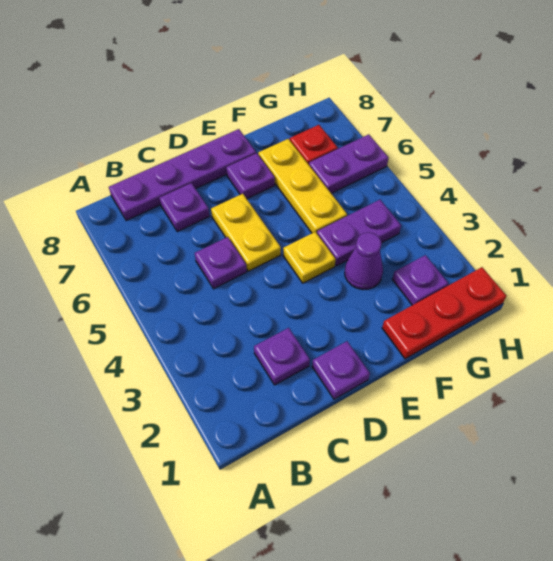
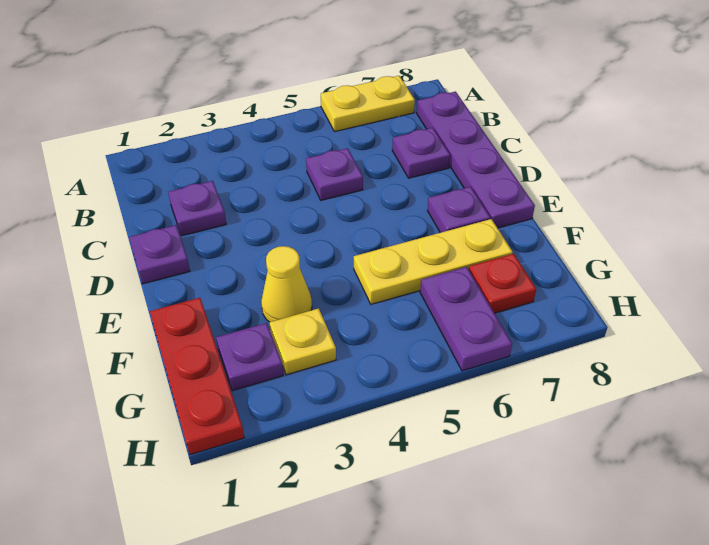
yellow 1x2 plate [211,194,281,271] -> yellow 1x2 plate moved to [321,76,415,132]
yellow 1x1 plate [283,232,336,283] -> yellow 1x1 plate moved to [270,308,336,375]
purple 1x1 cone [345,232,383,290] -> yellow 1x1 cone [261,246,312,322]
purple 1x2 plate [317,200,401,266] -> none

